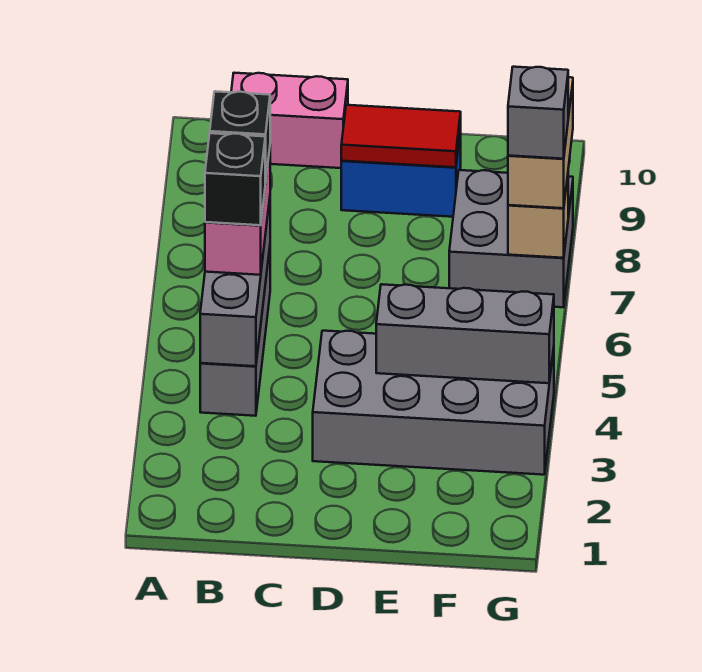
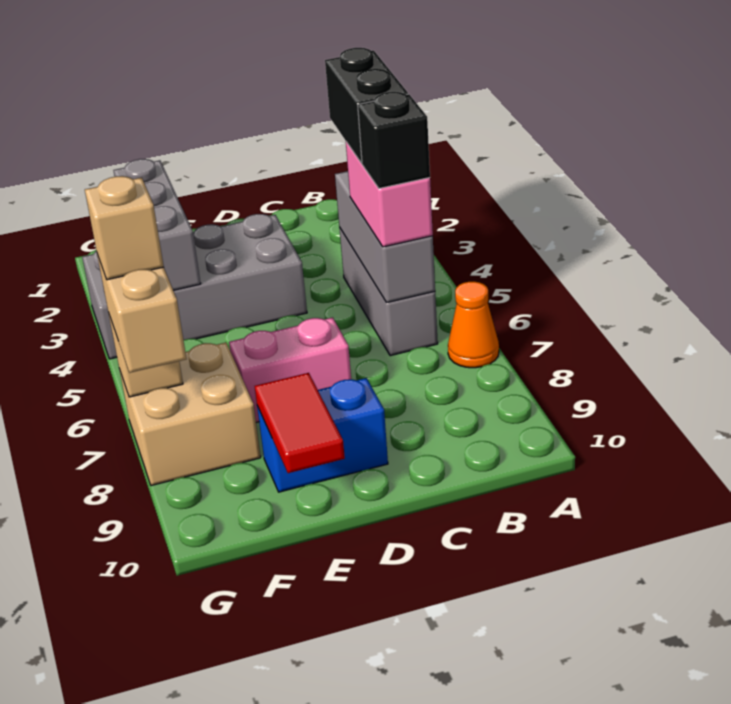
none -> orange 1x1 cone [448,281,499,368]
black 1x1 brick [205,133,265,225] -> black 1x2 brick [325,48,408,163]
pink 1x2 brick [231,73,348,168] -> pink 1x2 brick moved to [229,317,351,422]
red 1x2 tile [341,105,461,167] -> red 1x2 tile turned to [255,373,345,473]
grey 1x3 brick [376,284,554,383] -> grey 1x3 brick turned to [113,159,201,290]
grey 2x2 brick [449,170,573,307] -> tan 2x2 brick [120,342,261,486]
grey 1x1 brick [508,67,568,159] -> tan 1x1 brick [85,176,164,280]

